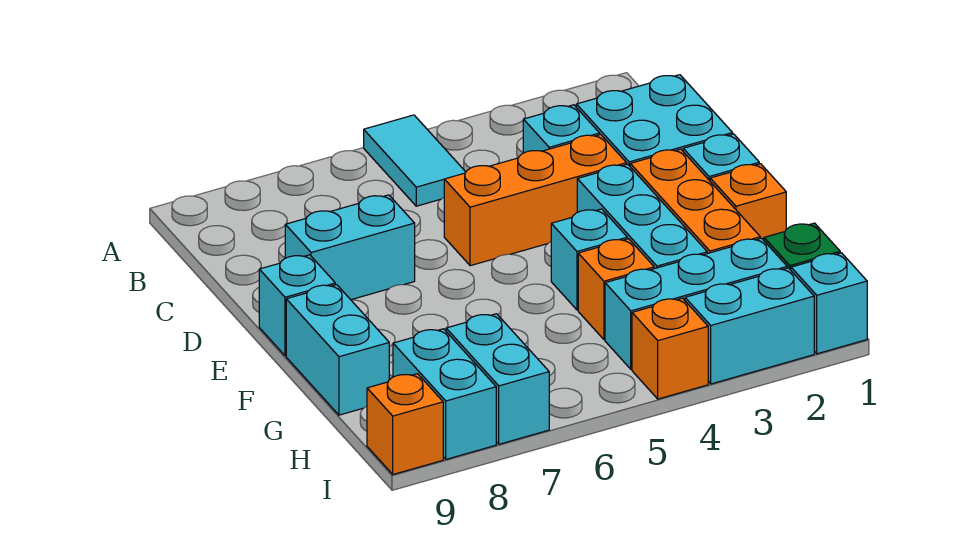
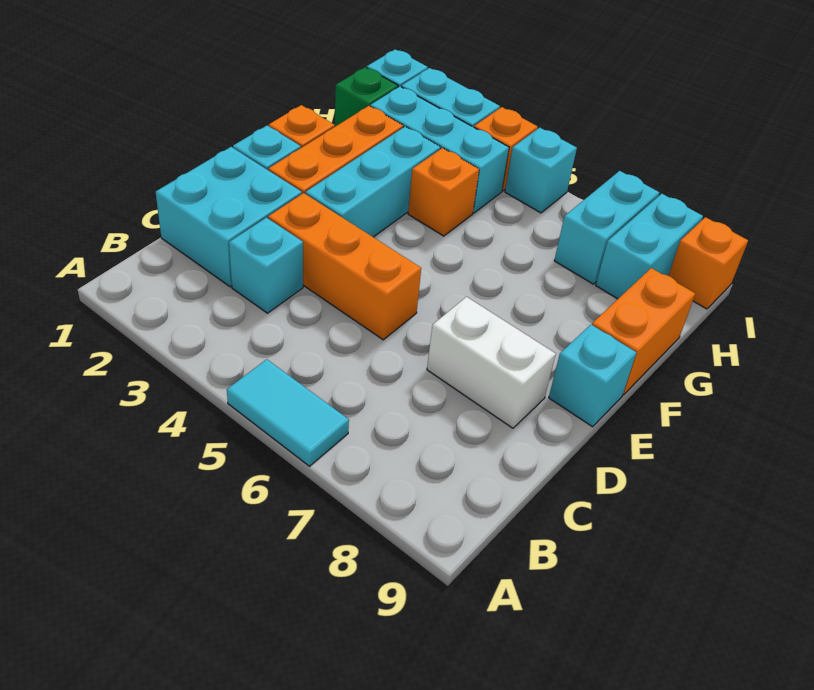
cyan 1x2 tile [364,115,466,206] -> cyan 1x2 tile turned to [227,359,349,466]
cyan 1x2 brick [285,195,415,300] -> white 1x2 brick [427,297,556,428]
cyan 1x1 brick [551,209,627,310] -> cyan 1x1 brick moved to [505,128,577,213]
cyan 1x2 brick [286,285,389,415] -> orange 1x2 brick [592,268,695,395]

